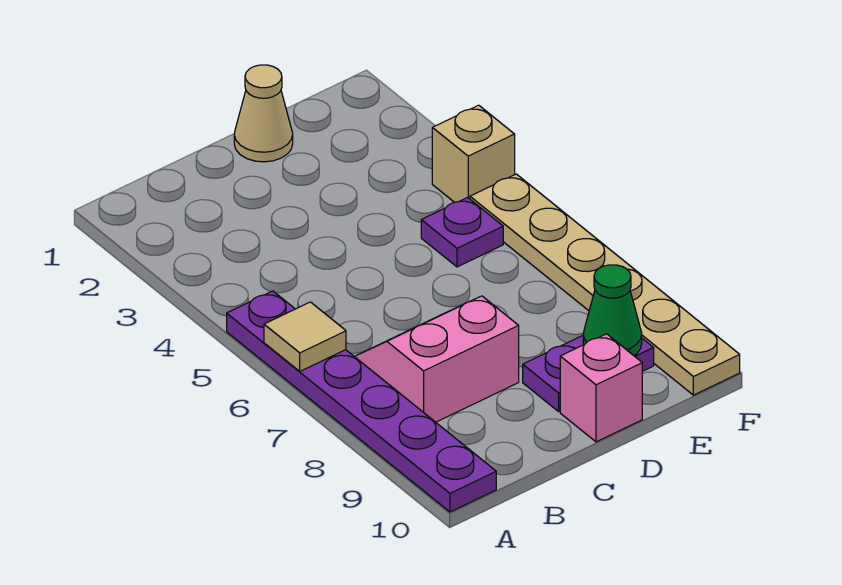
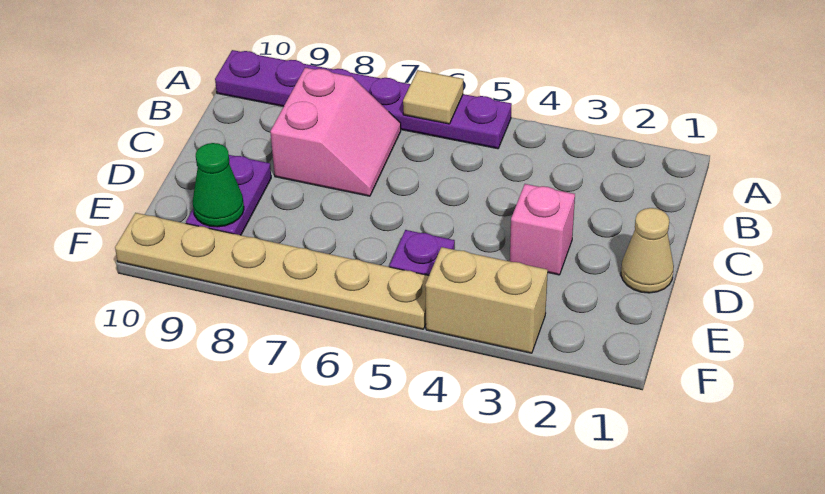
pink 1x1 brick [560,334,642,442] -> pink 1x1 brick moved to [510,184,575,275]
tan 1x1 brick [432,105,515,202] -> tan 1x2 brick [425,247,548,353]

